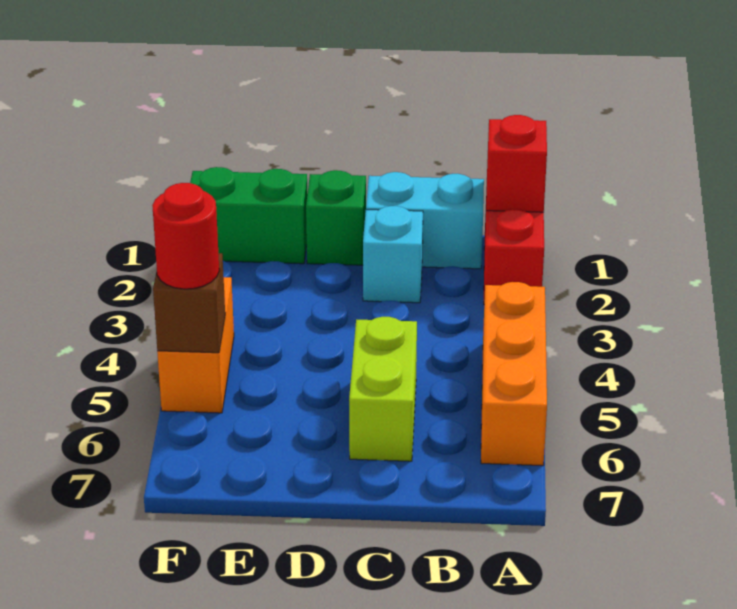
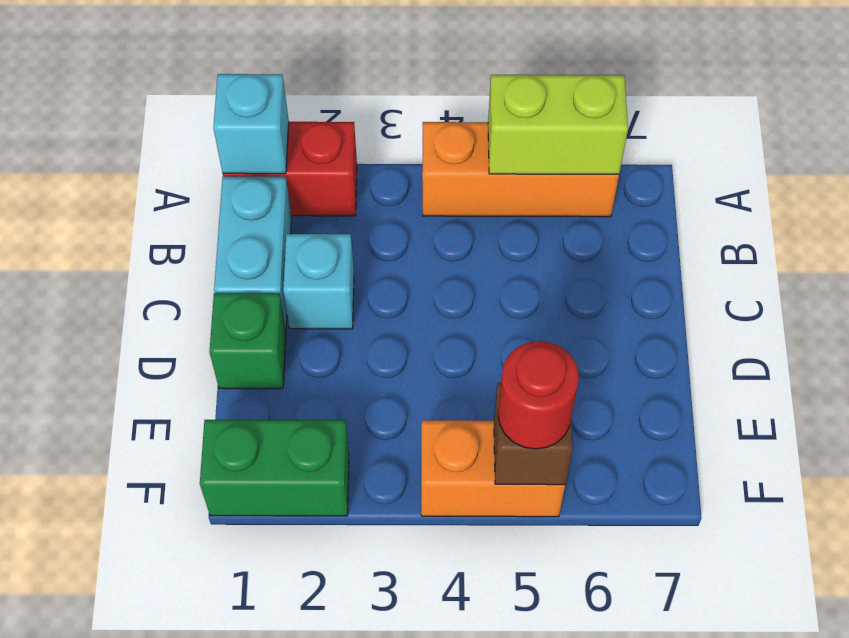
red 1x1 brick [486,115,547,212] -> cyan 1x1 brick [213,74,289,174]
lime 1x2 brick [349,317,417,461] -> lime 1x2 brick moved to [488,75,628,174]
green 1x2 brick [190,167,307,264] -> green 1x2 brick turned to [200,420,349,516]

